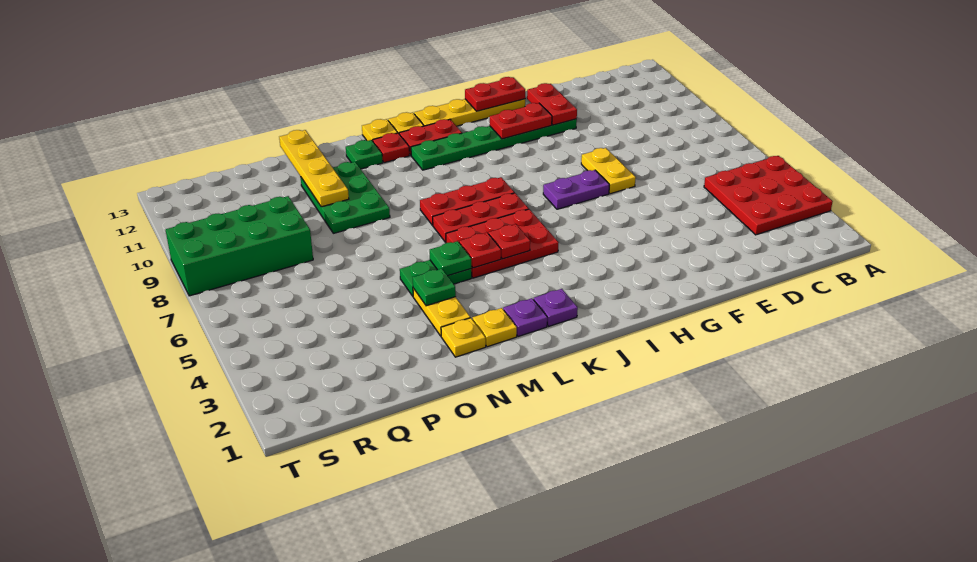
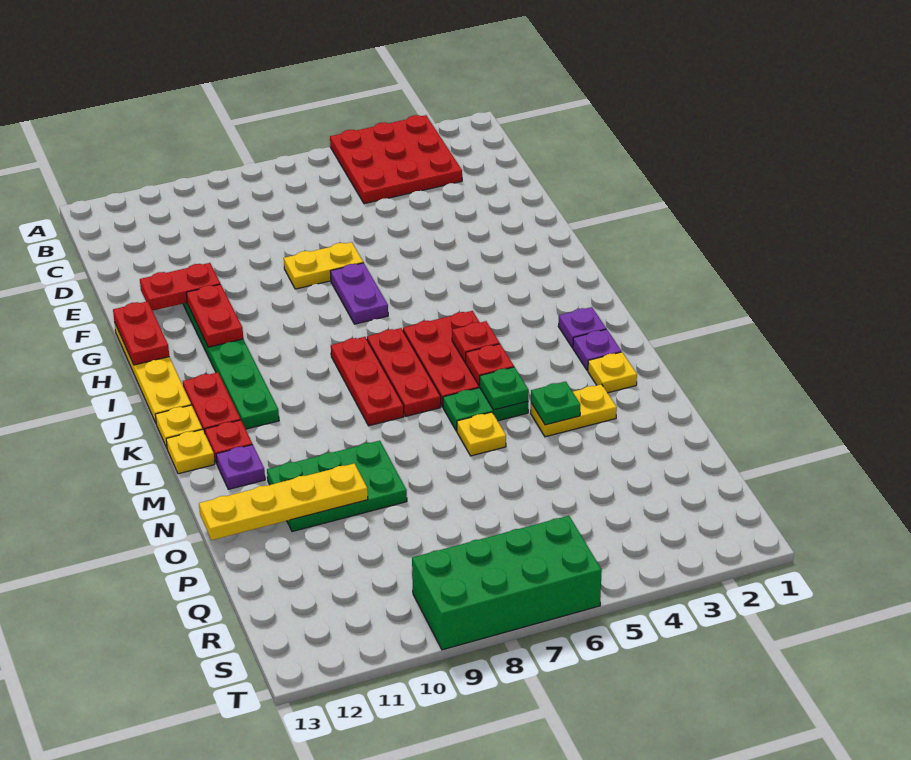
green 1x2 plate [400,260,472,296] -> green 1x2 plate turned to [443,388,528,431]
green 1x1 plate [346,140,383,169] -> purple 1x1 plate [216,445,265,489]
yellow 1x1 plate [441,318,486,357] -> yellow 1x1 plate moved to [457,412,506,456]
green 2x4 brick [165,196,313,296] -> green 2x4 brick turned to [412,516,602,650]

